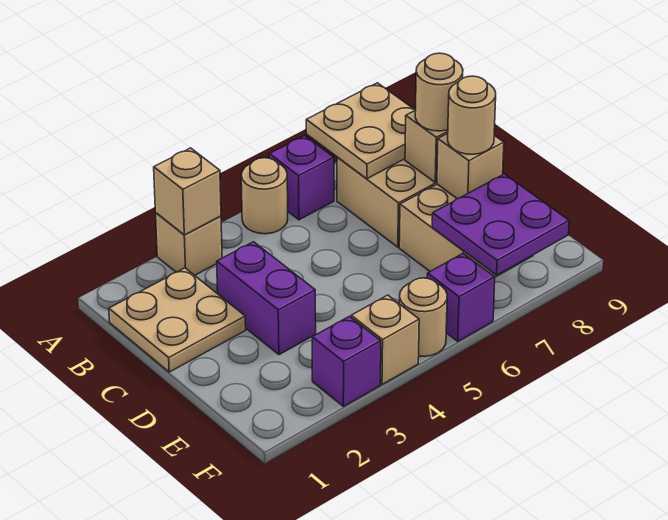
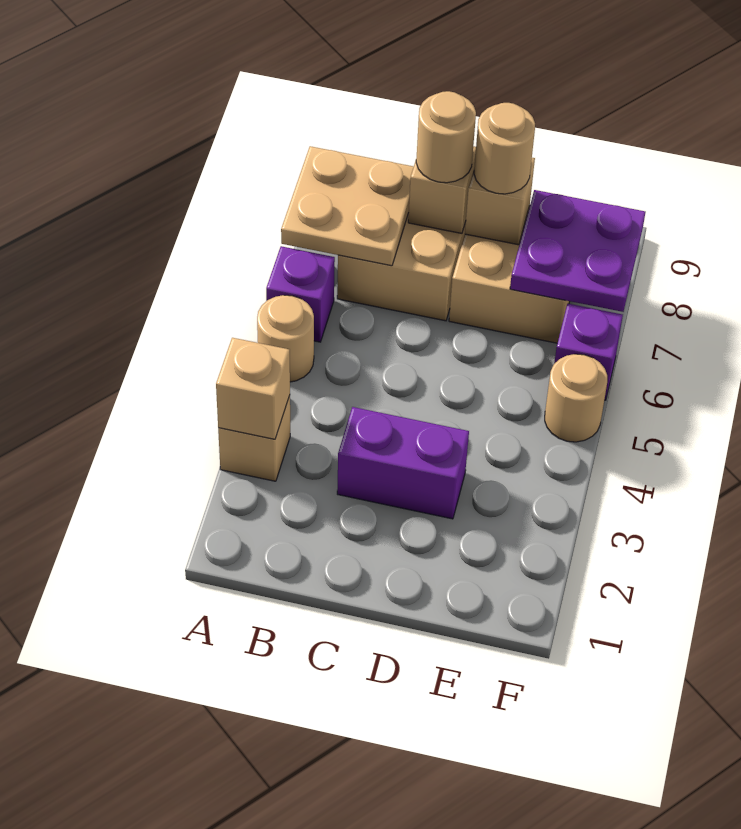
tan 2x2 plate [109,268,246,372] -> none
purple 1x1 brick [312,316,381,406] -> none
tan 1x1 brick [351,295,419,384] -> none

